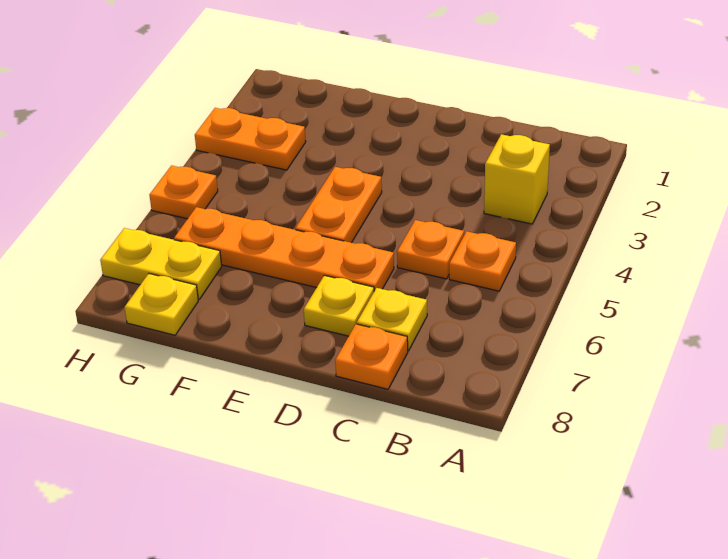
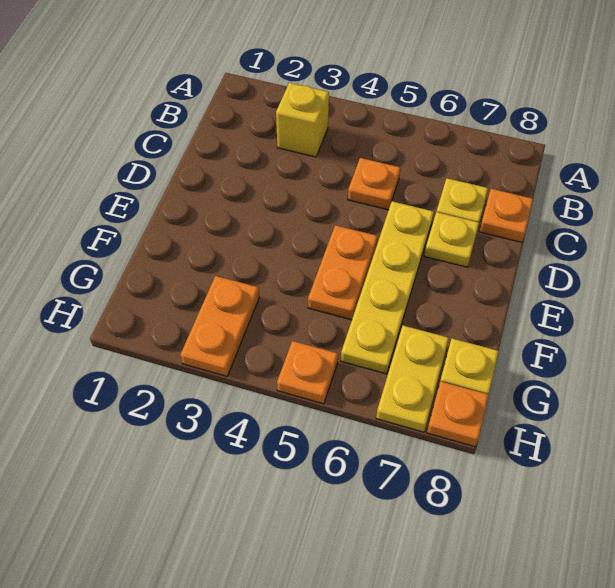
orange 1x1 plate [449,231,516,291] -> orange 1x1 plate moved to [427,381,489,447]
orange 1x4 plate [174,207,394,291] -> yellow 1x4 plate [341,201,434,374]
orange 1x2 plate [295,167,382,243] -> orange 1x2 plate turned to [308,225,378,320]

